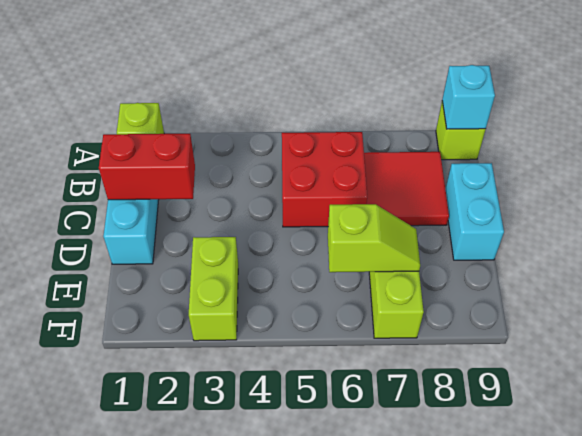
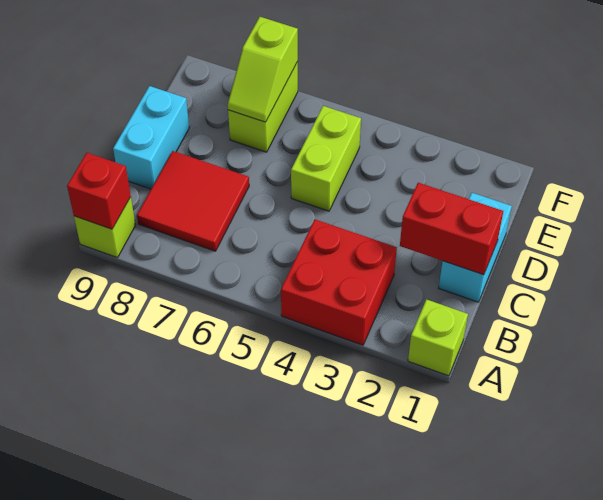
cyan 1x1 brick [442,65,495,129] -> red 1x1 brick [67,153,131,229]
red 2x2 brick [282,132,367,227] -> red 2x2 brick moved to [281,219,397,345]
lime 1x2 brick [189,237,238,341] -> lime 1x2 brick moved to [291,106,361,211]
lime 1x2 slope [328,204,420,272] -> lime 1x2 slope turned to [228,17,298,122]

